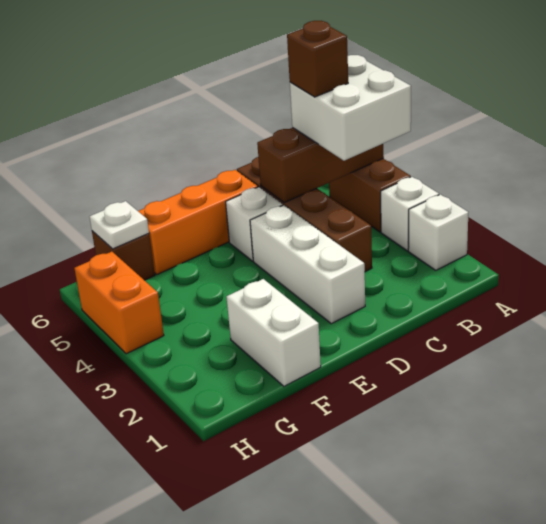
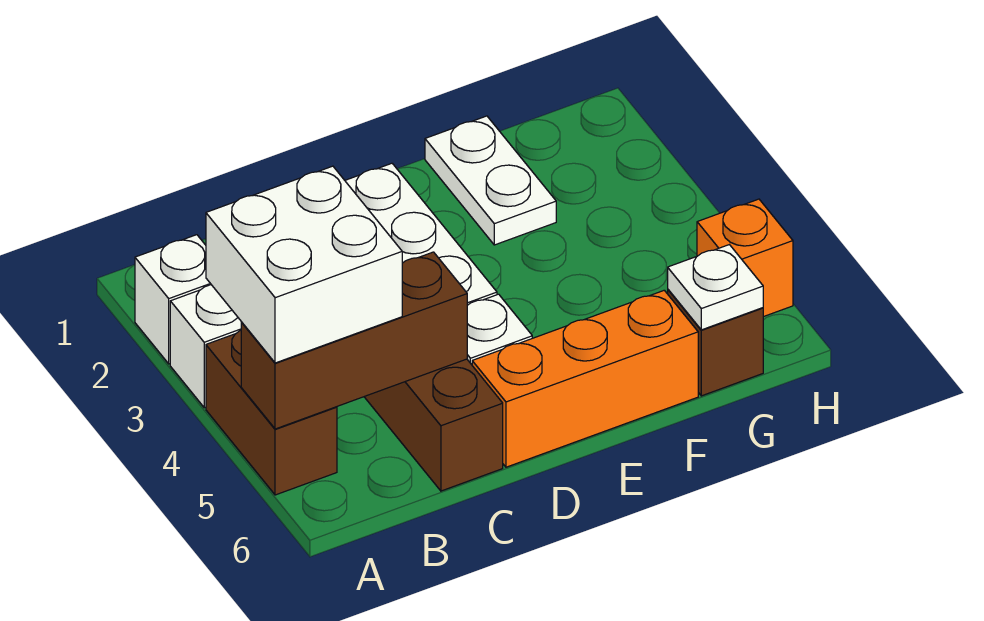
brown 1x1 brick [287,21,348,97] -> none
white 1x2 brick [226,279,321,386] -> white 1x2 plate [425,116,556,245]
orange 1x2 brick [74,251,164,354] -> orange 1x1 brick [697,199,793,317]

